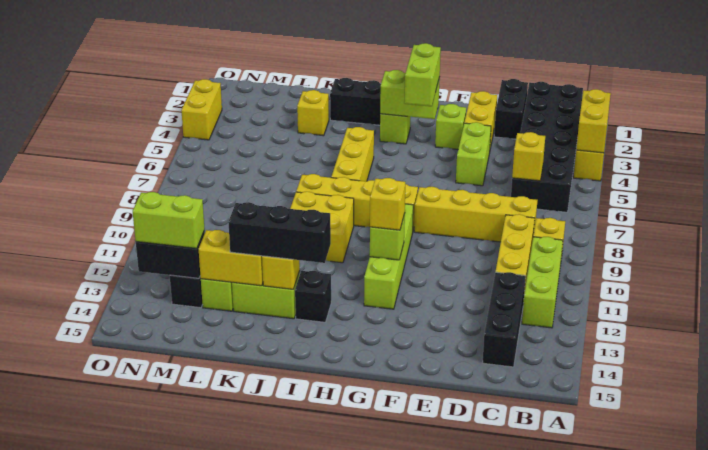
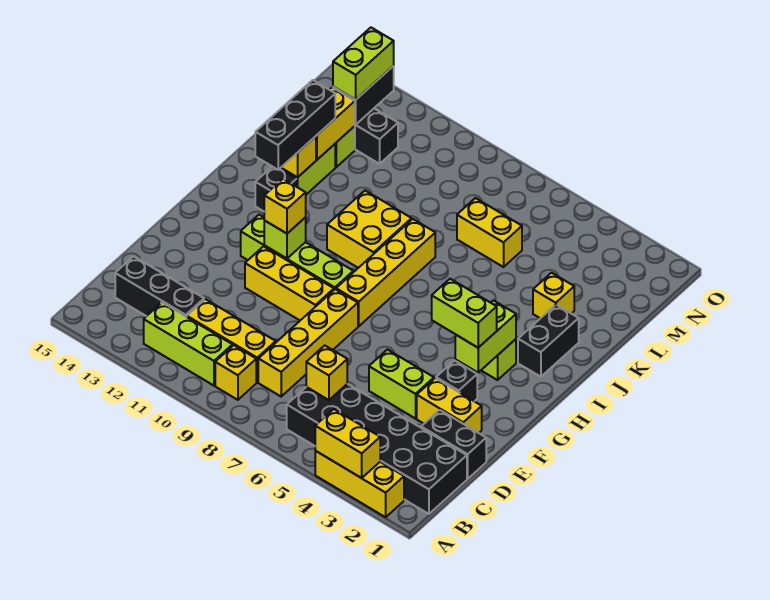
lime 1x1 brick [435,104,466,149] -> black 1x1 brick [436,361,477,401]
yellow 1x3 brick [331,127,374,181] -> yellow 1x3 brick moved to [245,246,334,320]
yellow 1x2 brick [181,79,222,140] -> yellow 1x2 brick moved to [457,198,522,267]

